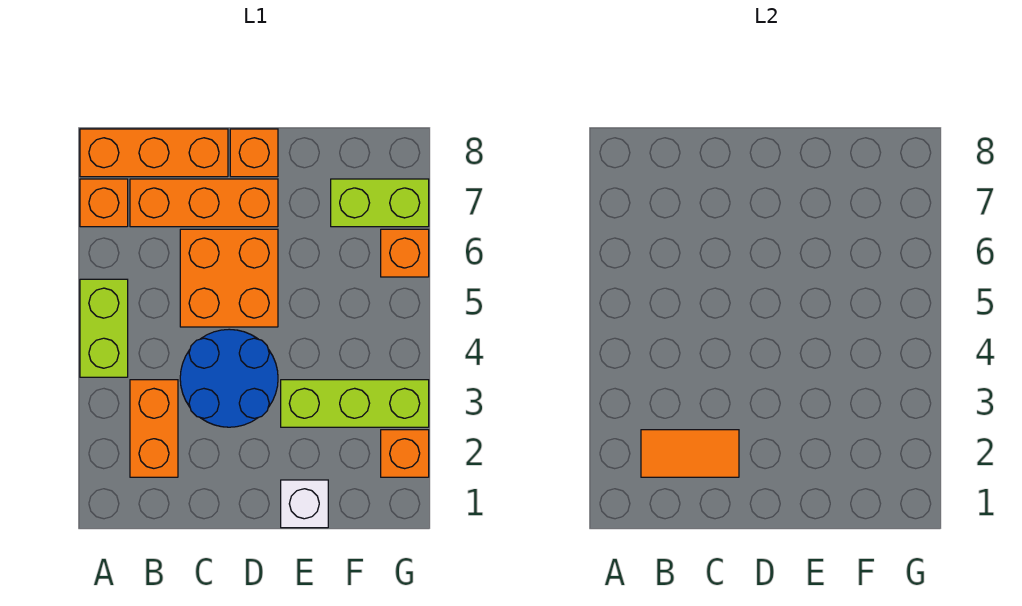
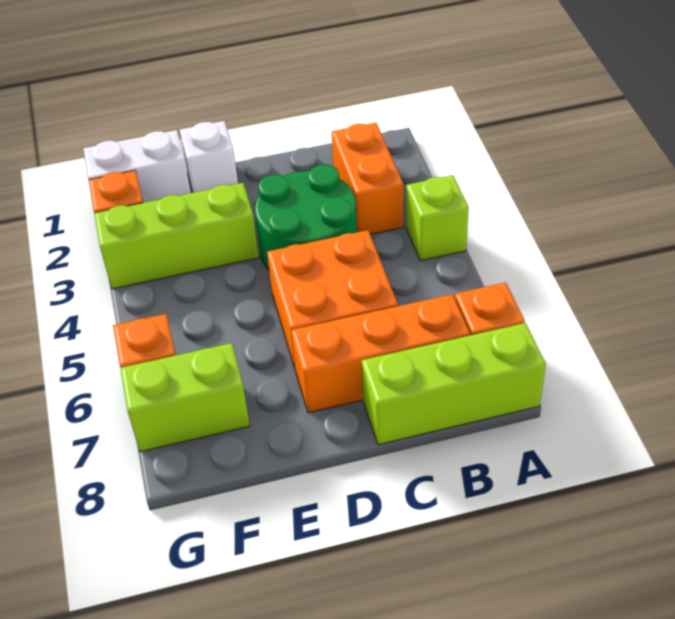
lime 1x2 brick [80,279,128,377] -> lime 1x1 brick [406,175,469,261]
orange 1x3 brick [80,129,228,177] -> lime 1x3 brick [362,323,546,445]
orange 1x2 tile [641,430,739,477] -> none
blue 2x2 round brick [180,329,278,427] -> green 2x2 round brick [255,165,357,270]
orange 1x1 brick [230,129,278,177] -> none
none -> white 1x2 brick [83,130,191,203]

